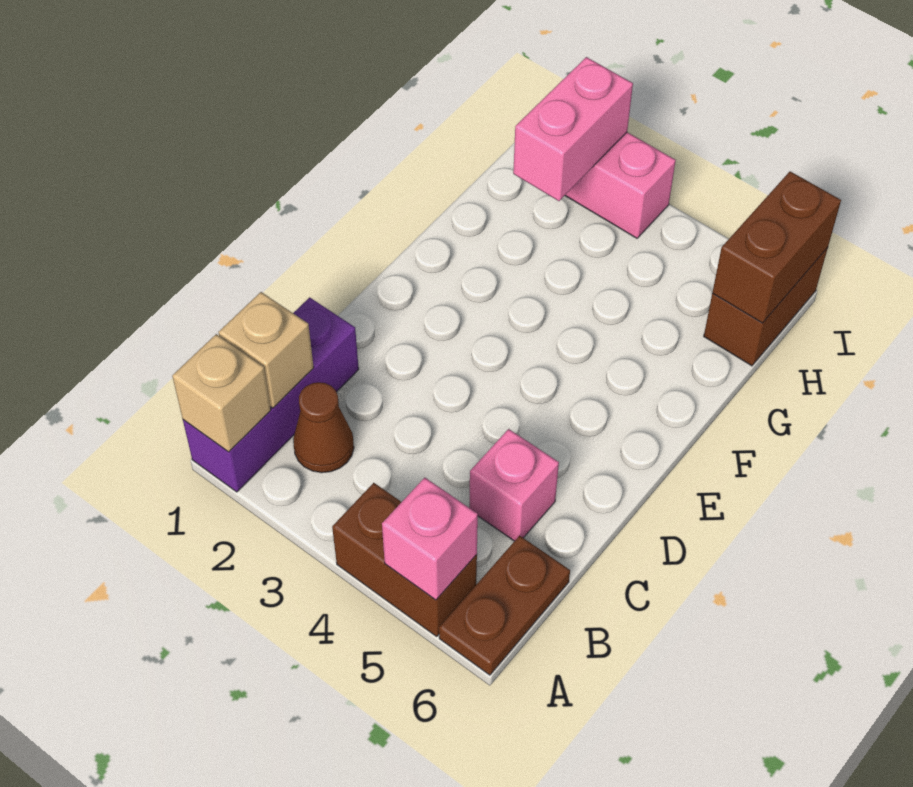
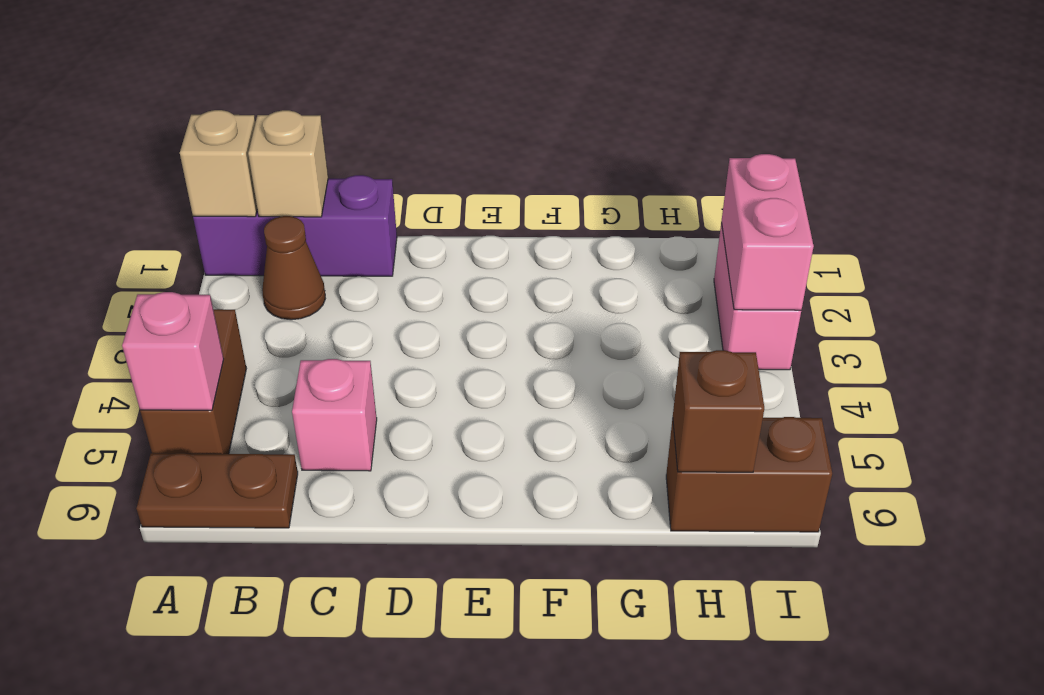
pink 1x2 brick [513,57,633,201] -> pink 1x2 brick turned to [721,154,814,310]
brown 1x2 brick [712,171,841,323] -> brown 1x1 brick [673,350,764,472]

